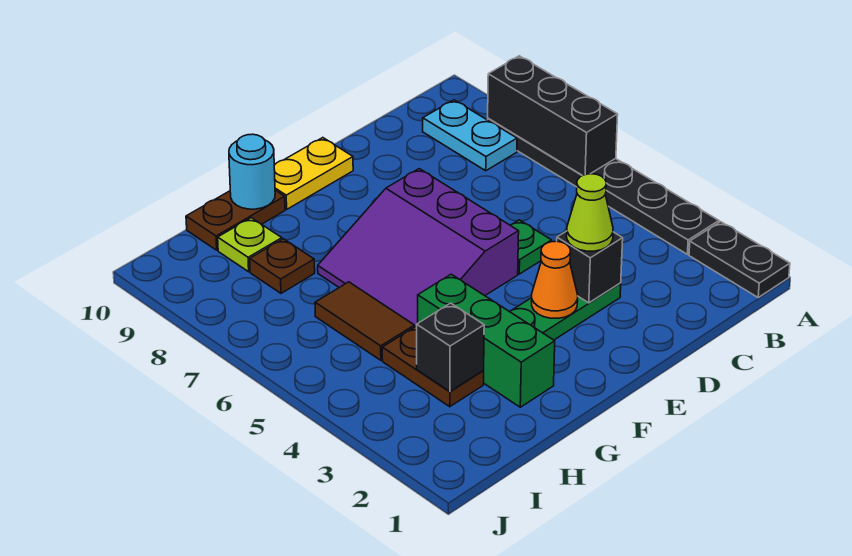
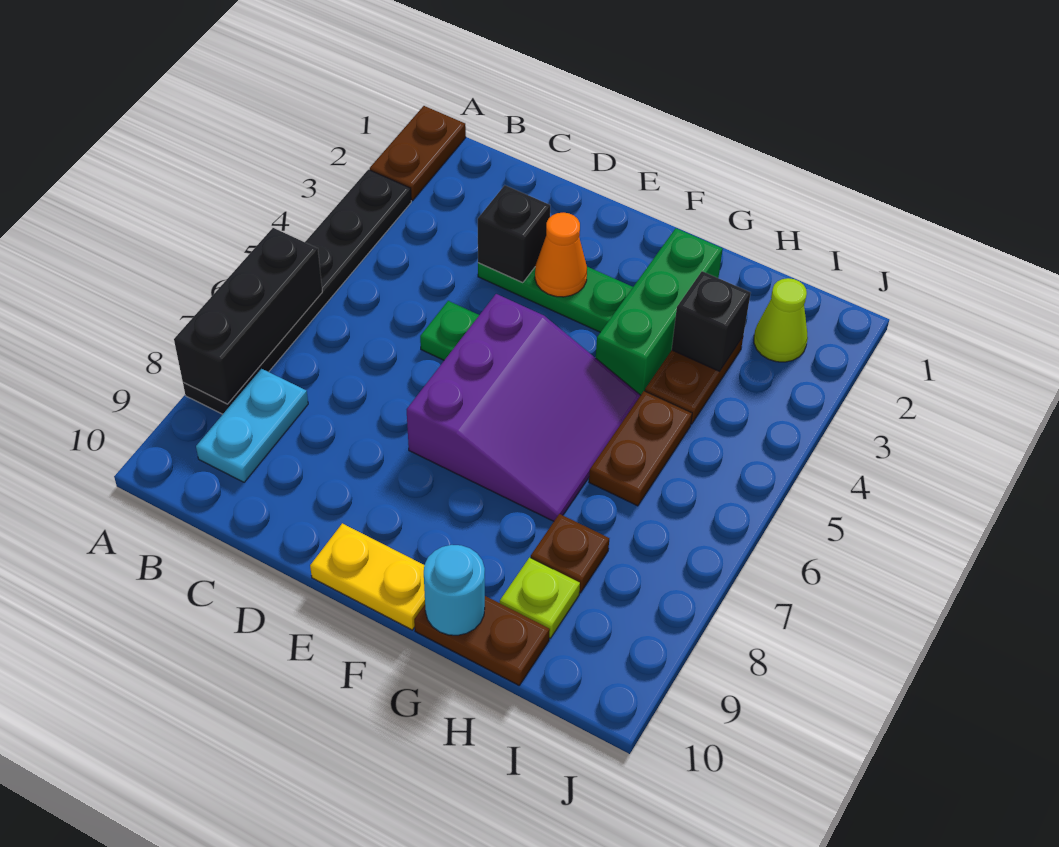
black 1x2 plate [689,222,790,297] -> brown 1x2 plate [370,106,466,200]
lime 1x1 cone [567,174,613,251] -> lime 1x1 cone moved to [754,278,808,362]
brown 1x2 tile [315,282,414,360] -> brown 1x2 plate [589,391,692,506]

